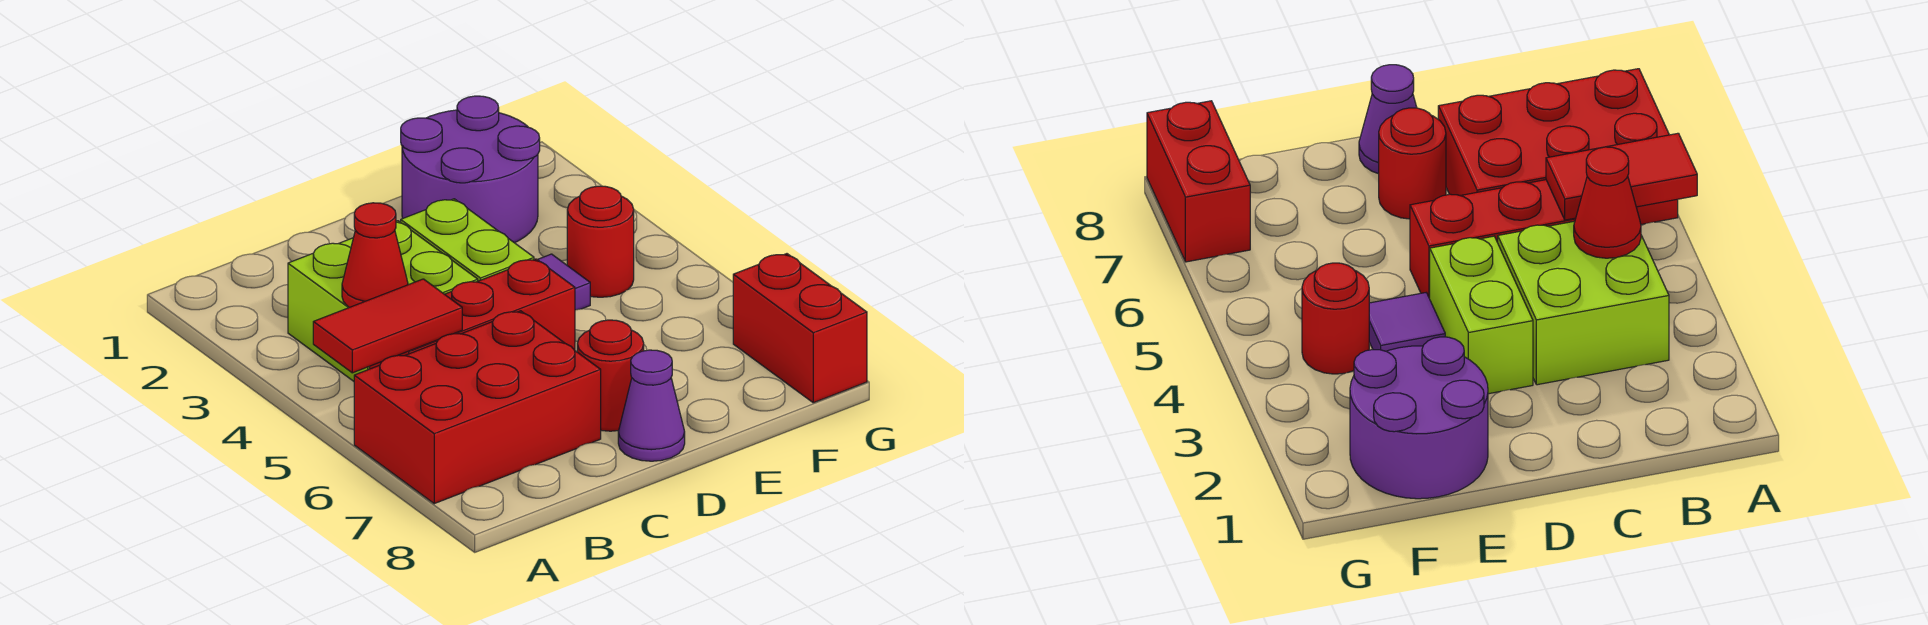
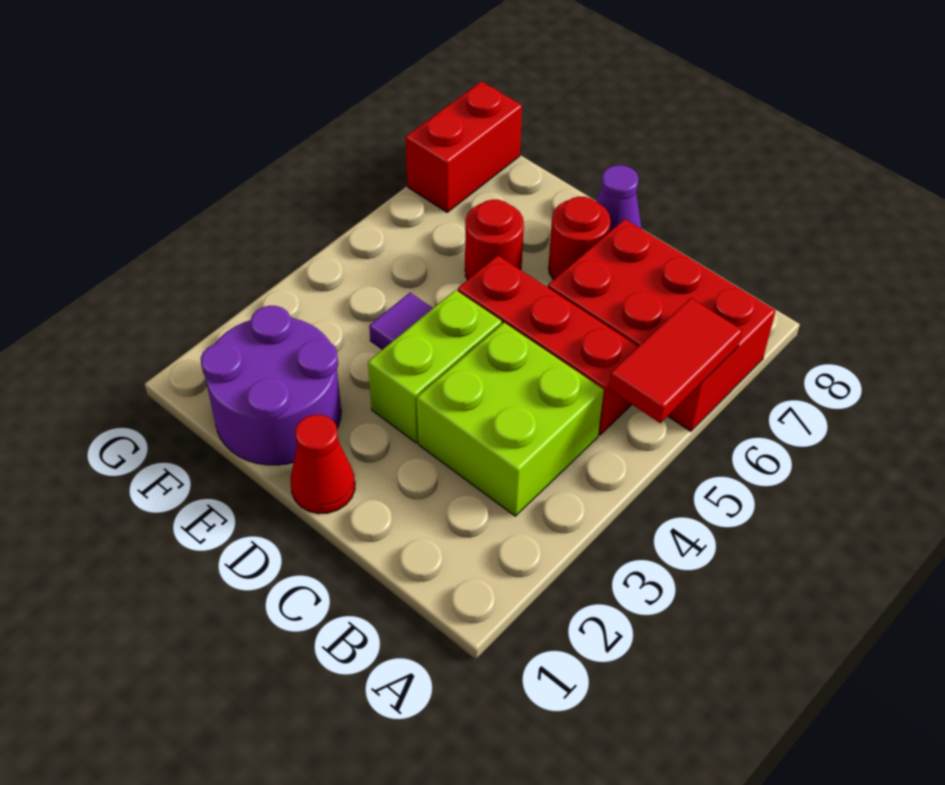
red 1x2 tile [313,279,462,373] -> red 1x2 tile turned to [609,298,742,423]
red 1x1 cone [342,203,408,307] -> red 1x1 cone moved to [291,415,355,514]
red 1x1 round brick [567,186,634,297] -> red 1x1 round brick moved to [465,200,524,280]

